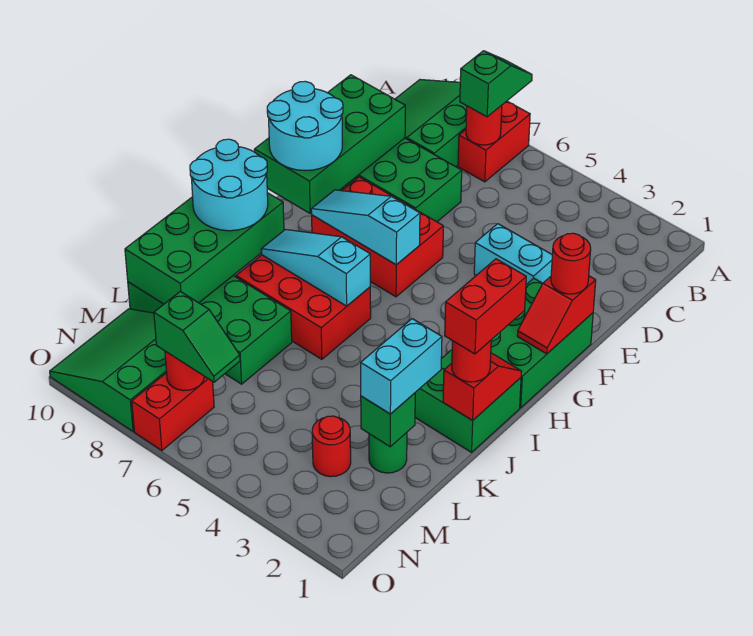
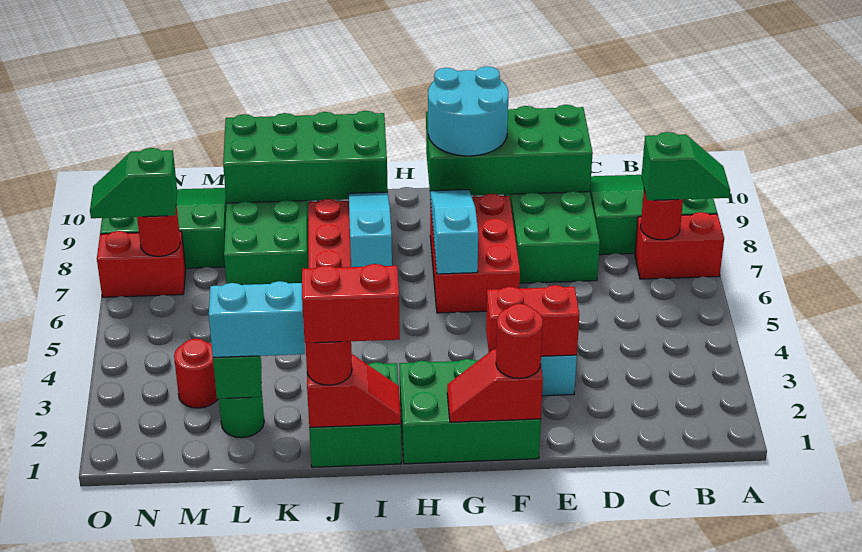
none -> red 1x2 brick [486,285,579,356]
cyan 2x2 round brick [190,139,268,231] -> none
green 1x2 slope [154,292,240,382] -> green 1x2 slope turned to [90,148,177,218]

